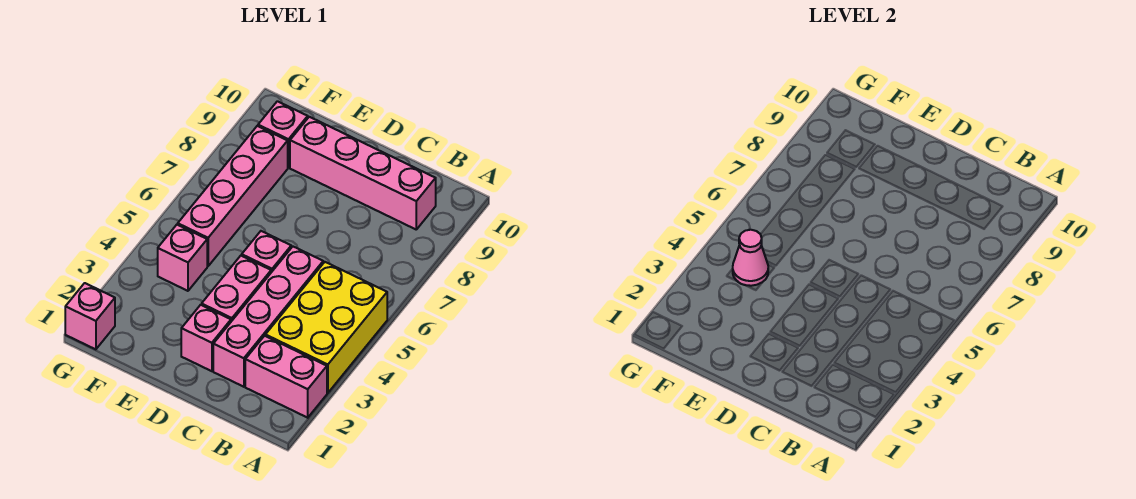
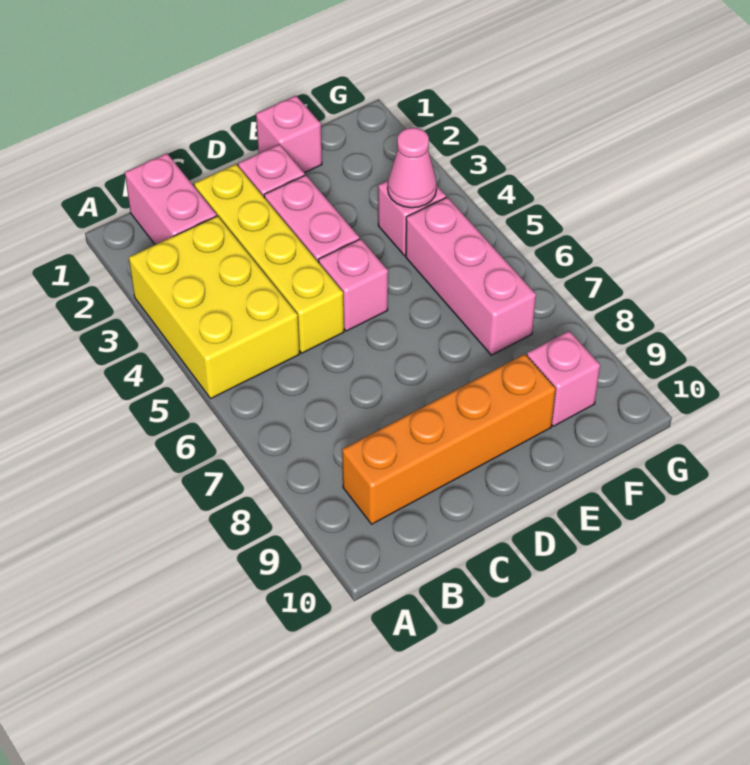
pink 1x2 brick [245,336,327,418] -> pink 1x2 brick turned to [125,153,217,245]
pink 1x4 brick [290,117,436,229] -> orange 1x4 brick [342,354,556,524]
pink 1x4 brick [213,247,323,387] -> yellow 1x4 brick [194,164,344,353]
pink 1x4 brick [178,126,288,266] -> pink 1x3 brick [406,197,536,355]
pink 1x1 brick [65,283,115,349] -> pink 1x1 brick moved to [256,96,322,173]

